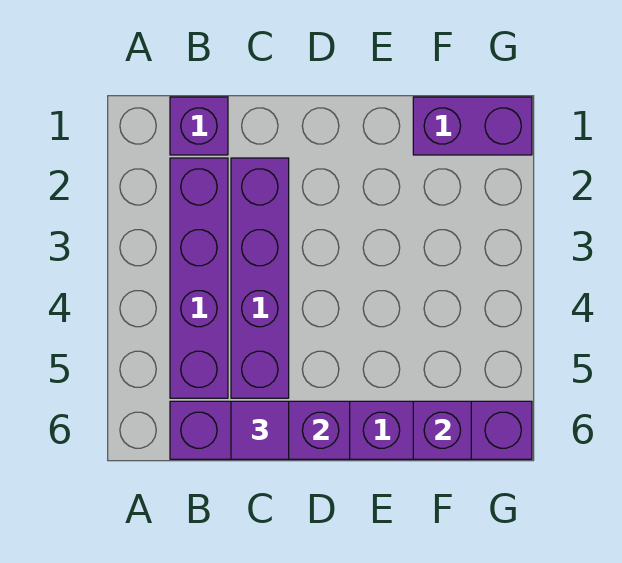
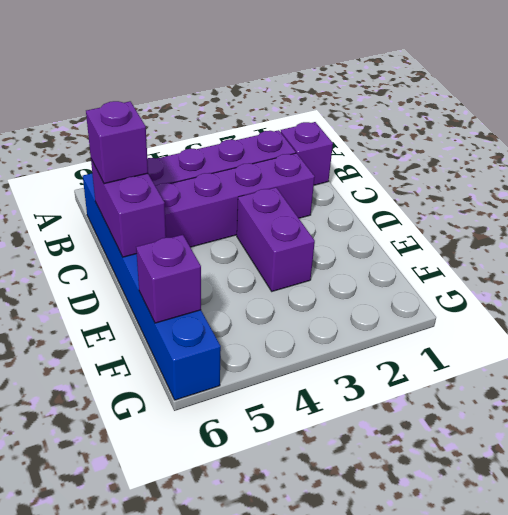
purple 1x6 brick [170,401,532,459] -> blue 1x6 brick [83,173,221,400]
purple 1x1 tile [231,401,289,459] -> purple 1x1 brick [86,101,148,184]
purple 1x2 brick [413,97,532,155] -> purple 1x2 brick moved to [237,188,315,291]

